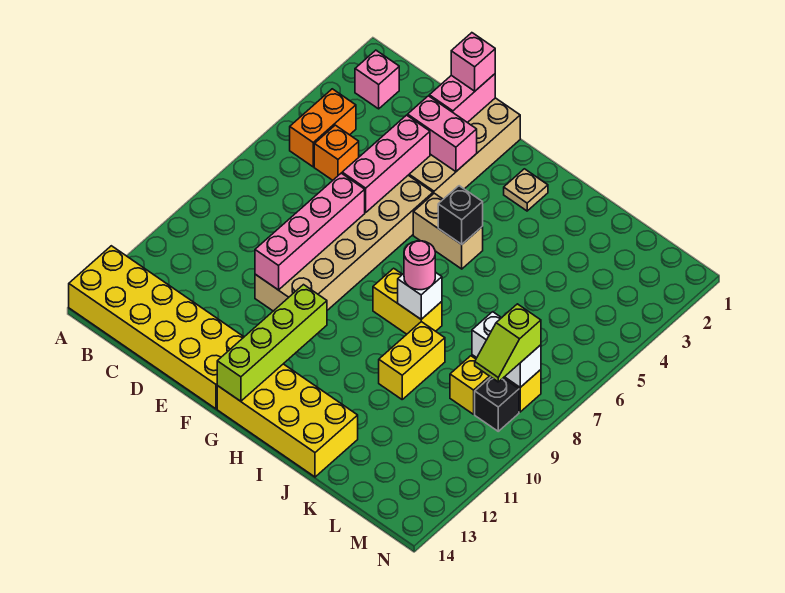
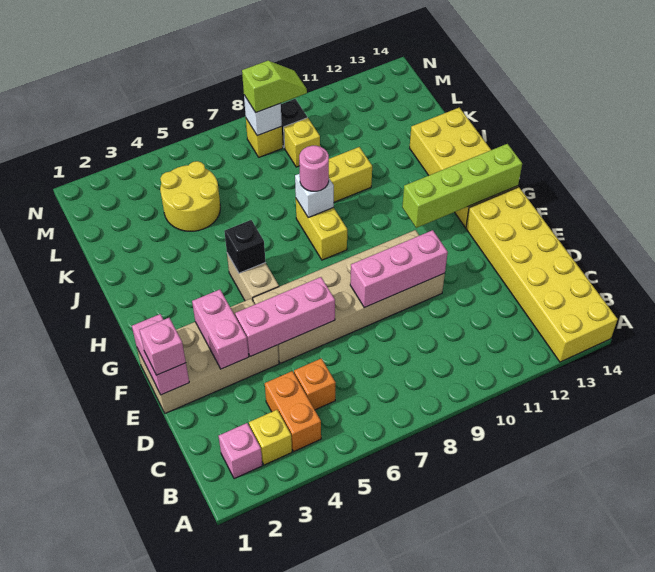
none -> yellow 1x1 brick [249,410,292,465]
orange 1x2 brick [290,89,356,167] -> orange 1x2 brick turned to [265,371,321,452]
pink 1x2 brick [429,74,495,123] -> pink 1x2 brick turned to [132,314,189,395]
pink 1x4 brick [255,173,365,290] -> pink 1x3 brick [350,230,448,308]
tan 1x1 plate [504,169,548,211] -> none
none -> yellow 2x2 round brick [160,161,220,231]
white 1x2 brick [472,312,541,387] -> white 1x1 brick [244,95,282,136]

